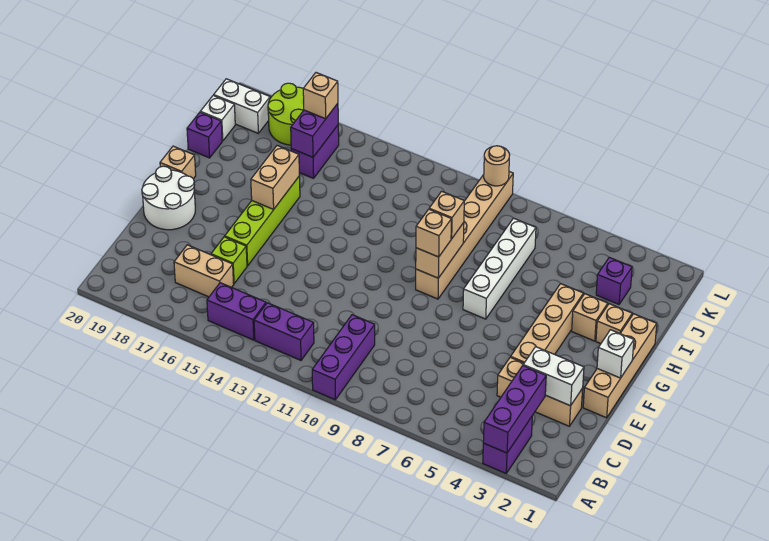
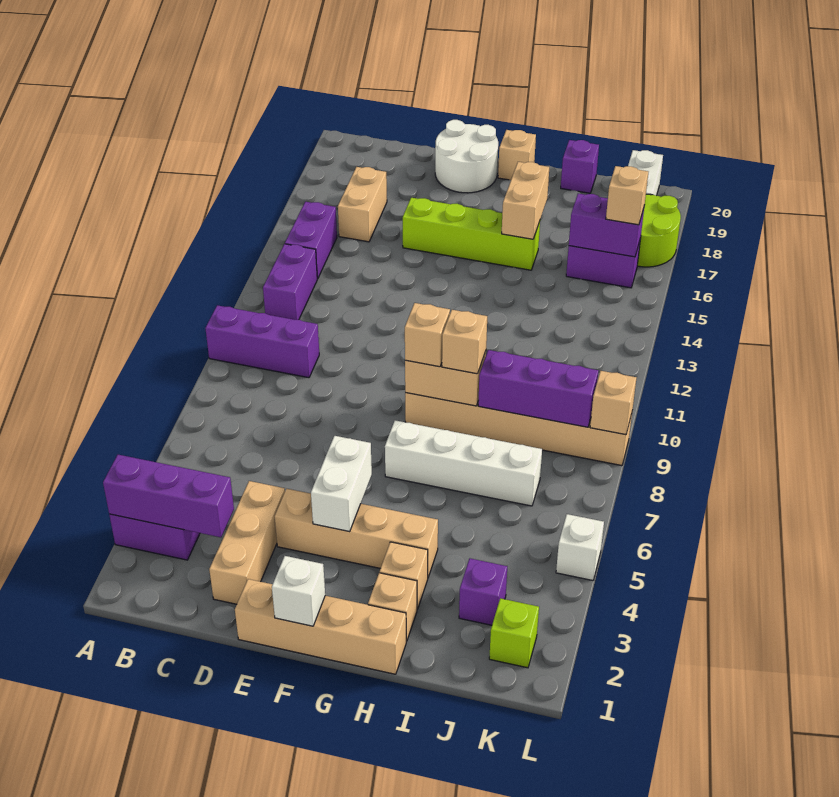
white 1x2 brick [523,347,584,406] -> white 1x2 brick moved to [311,436,372,532]
lime 1x1 brick [211,237,247,283] -> lime 1x1 brick moved to [489,598,539,668]
tan 1x2 brick [251,146,299,209] -> tan 1x2 brick turned to [502,162,549,239]
none -> purple 1x3 brick [478,350,598,427]
white 1x1 brick [201,95,235,141] -> white 1x1 brick moved to [556,514,604,580]
tan 1x1 round brick [484,146,510,186] -> tan 1x1 brick [590,371,637,435]

